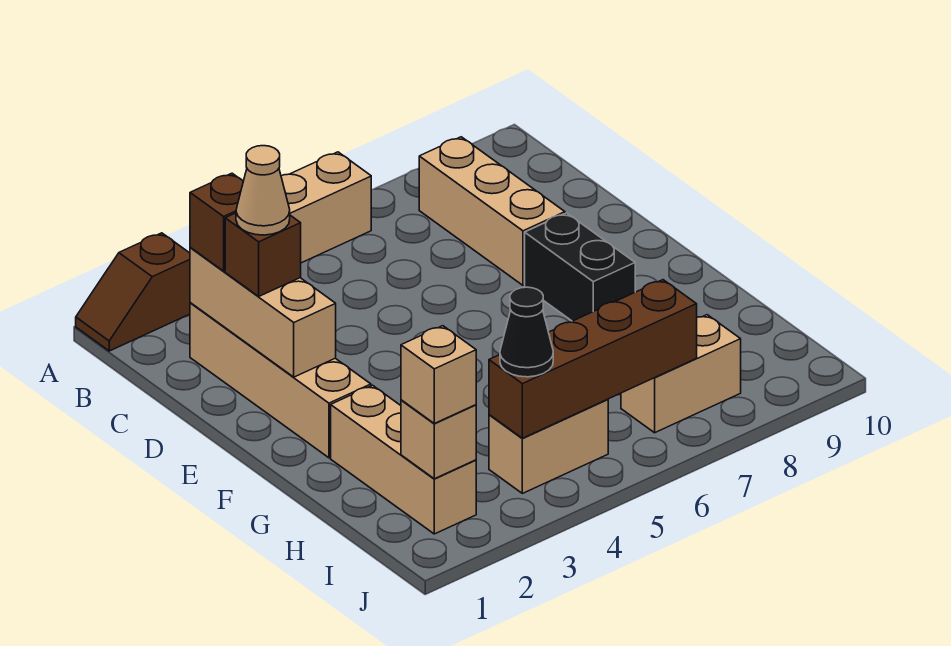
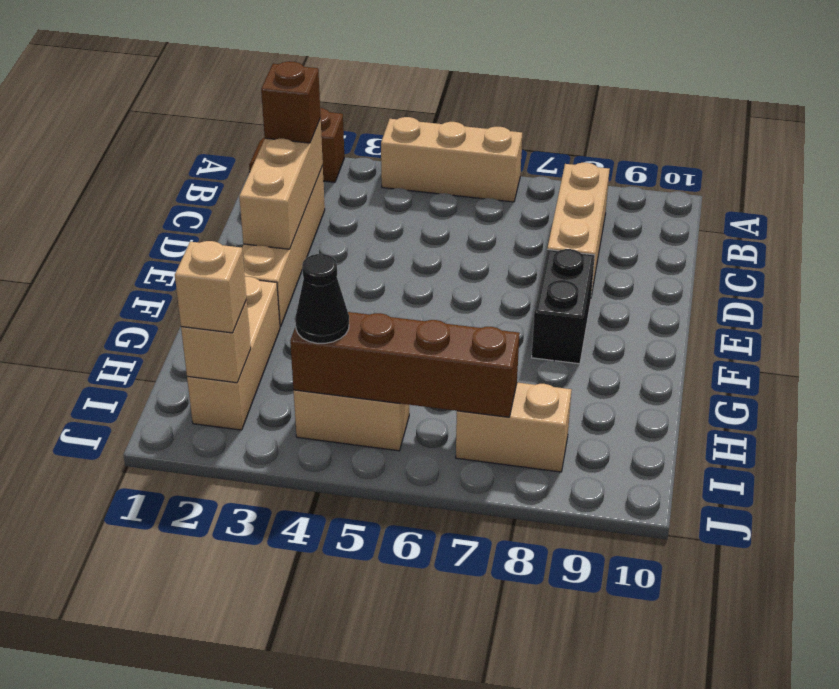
brown 1x1 brick [225,213,301,296] -> none
tan 1x1 cone [236,146,290,235] -> none

